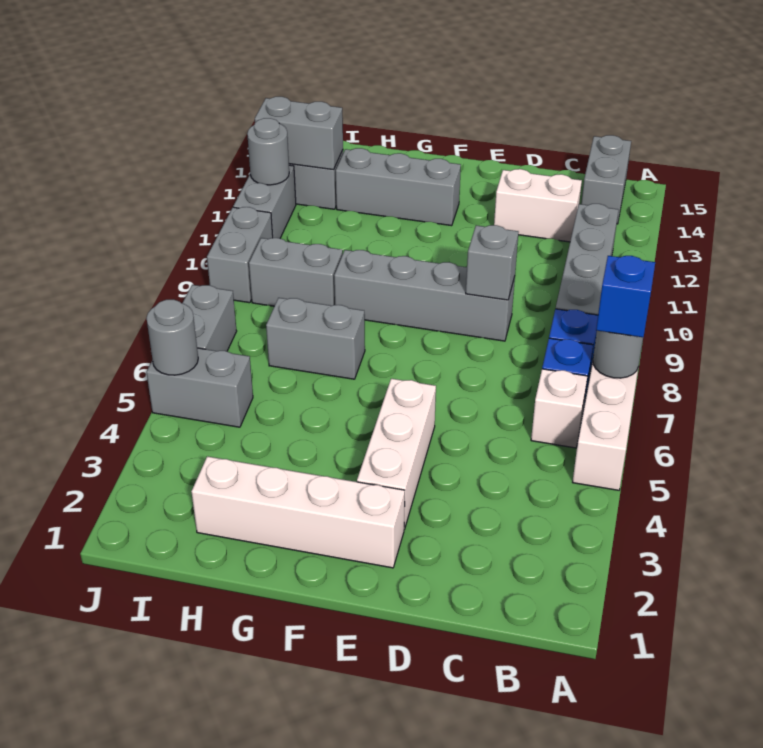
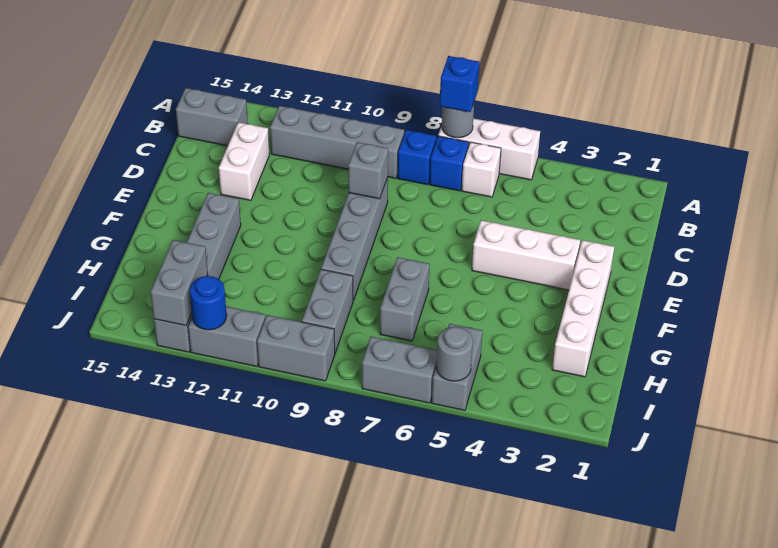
grey 1x1 round brick [247,118,289,185] -> blue 1x1 round brick [190,276,227,330]

